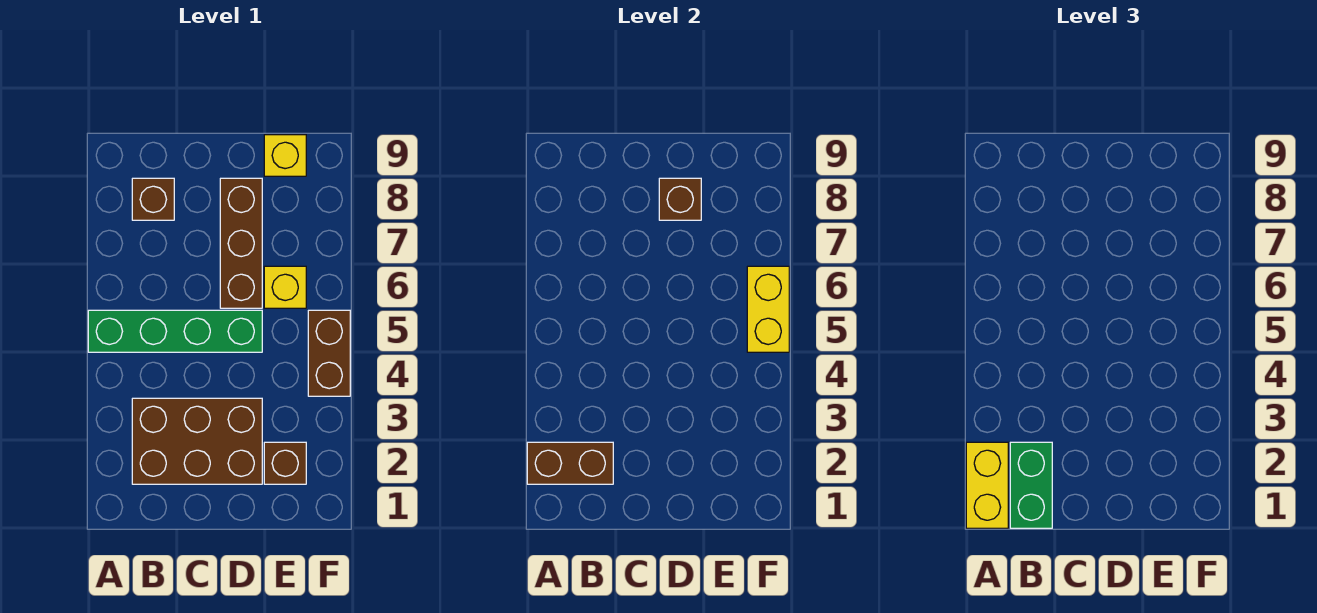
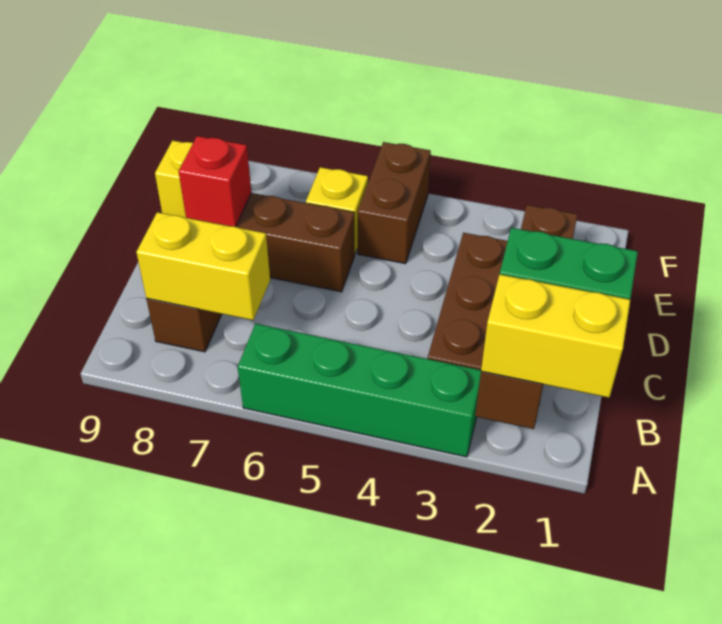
green 1x4 brick [88,310,262,352] -> green 1x4 brick turned to [238,324,481,457]
brown 1x1 brick [659,178,701,220] -> red 1x1 brick [179,136,251,227]
brown 1x2 brick [308,310,350,396] -> brown 1x2 brick turned to [358,142,431,264]
yellow 1x2 brick [747,266,789,352] -> yellow 1x2 brick moved to [136,212,270,320]

